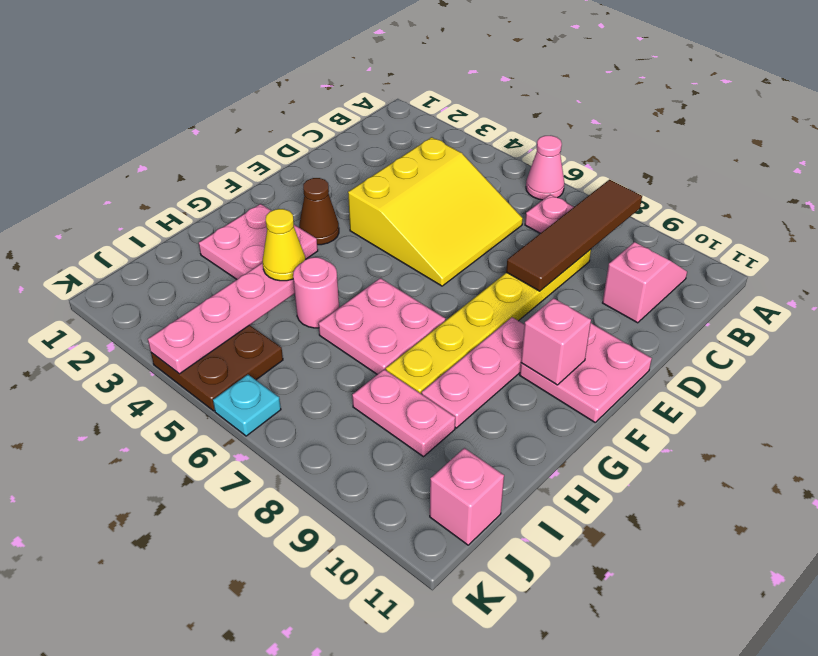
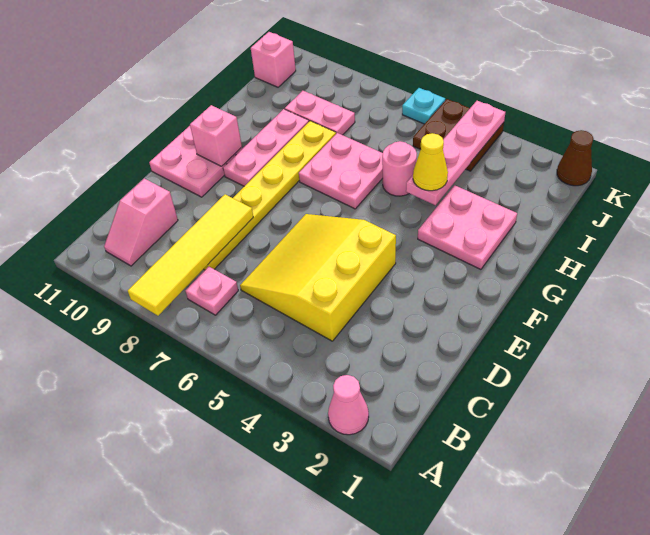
pink 1x1 cone [526,136,564,200] -> pink 1x1 cone moved to [328,375,369,435]
brown 1x4 tile [506,180,642,291] -> yellow 1x4 tile [128,194,253,316]
brown 1x1 cone [299,178,339,245] -> brown 1x1 cone moved to [557,130,594,186]

